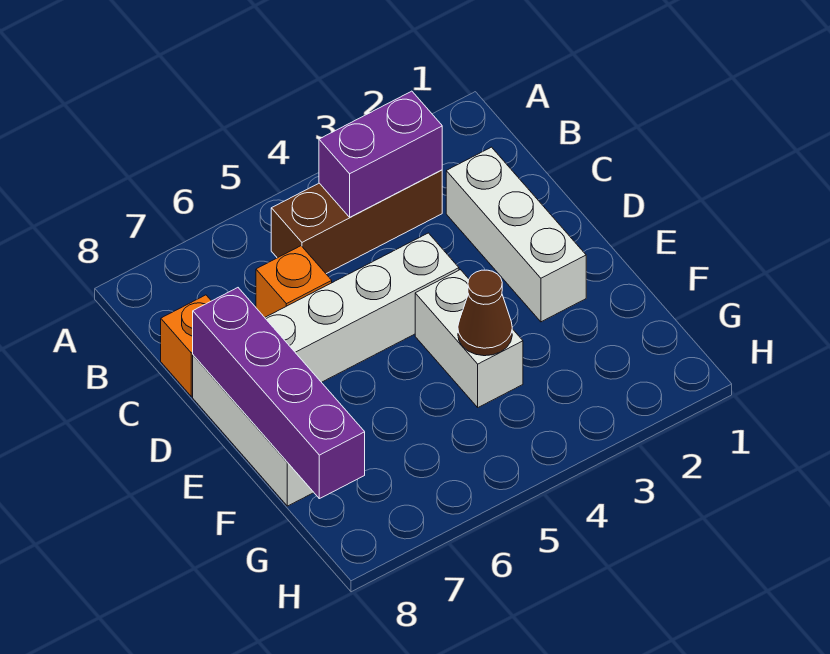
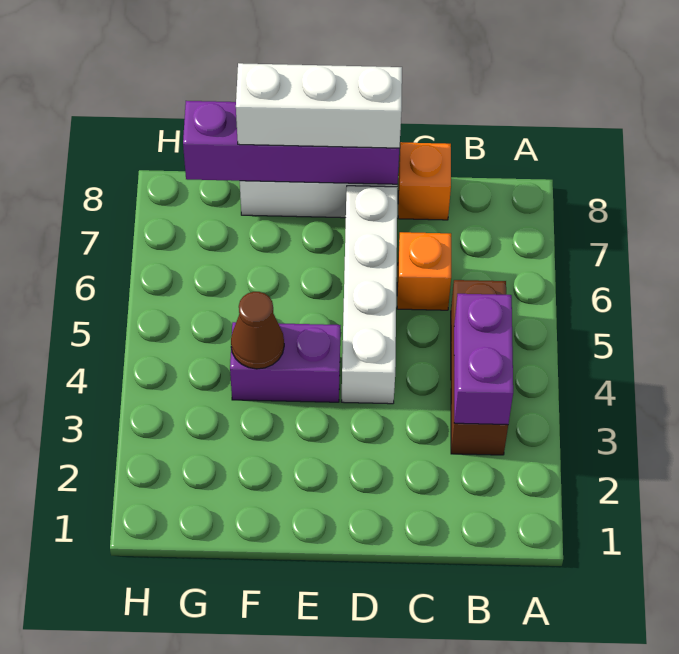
white 1x3 brick [446,147,586,322] -> white 1x3 brick moved to [236,63,402,148]
white 1x2 brick [415,270,523,407] -> purple 1x2 brick [230,322,341,402]

